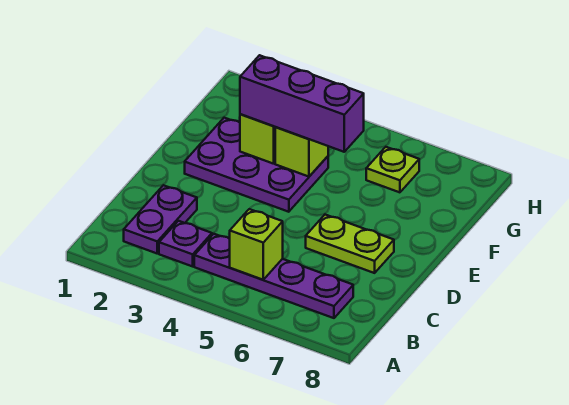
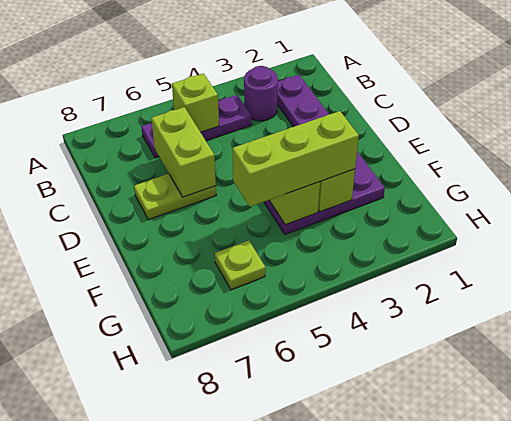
purple 1x1 plate [159,221,212,266] -> purple 1x1 round brick [244,66,278,121]
purple 1x4 plate [194,234,353,318] -> purple 1x3 plate [141,95,252,158]
none -> lime 1x2 brick [151,107,216,197]
purple 1x3 brick [240,55,364,152] -> lime 1x3 brick [233,111,359,207]

